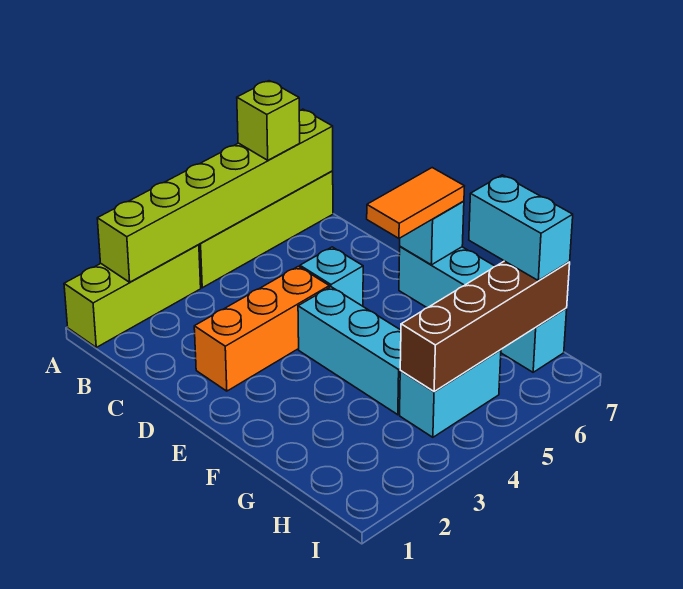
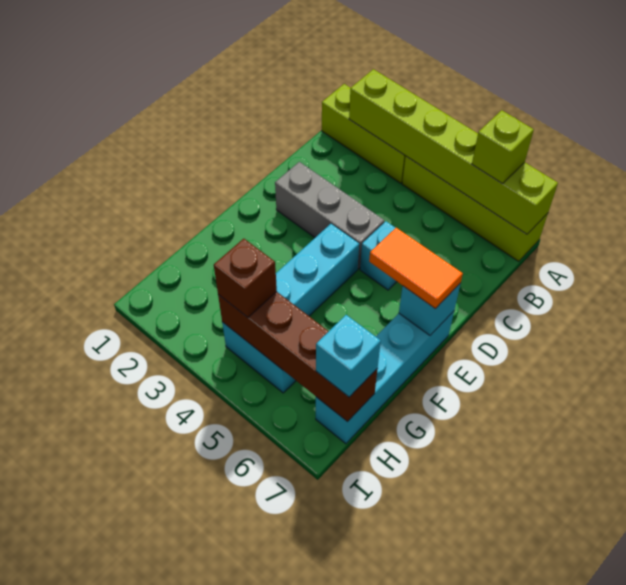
orange 1x3 brick [194,266,329,391] -> grey 1x3 brick [275,162,384,269]
cyan 1x2 brick [469,175,573,281] -> cyan 1x1 brick [316,315,381,397]
none -> brown 1x1 brick [214,239,277,317]

